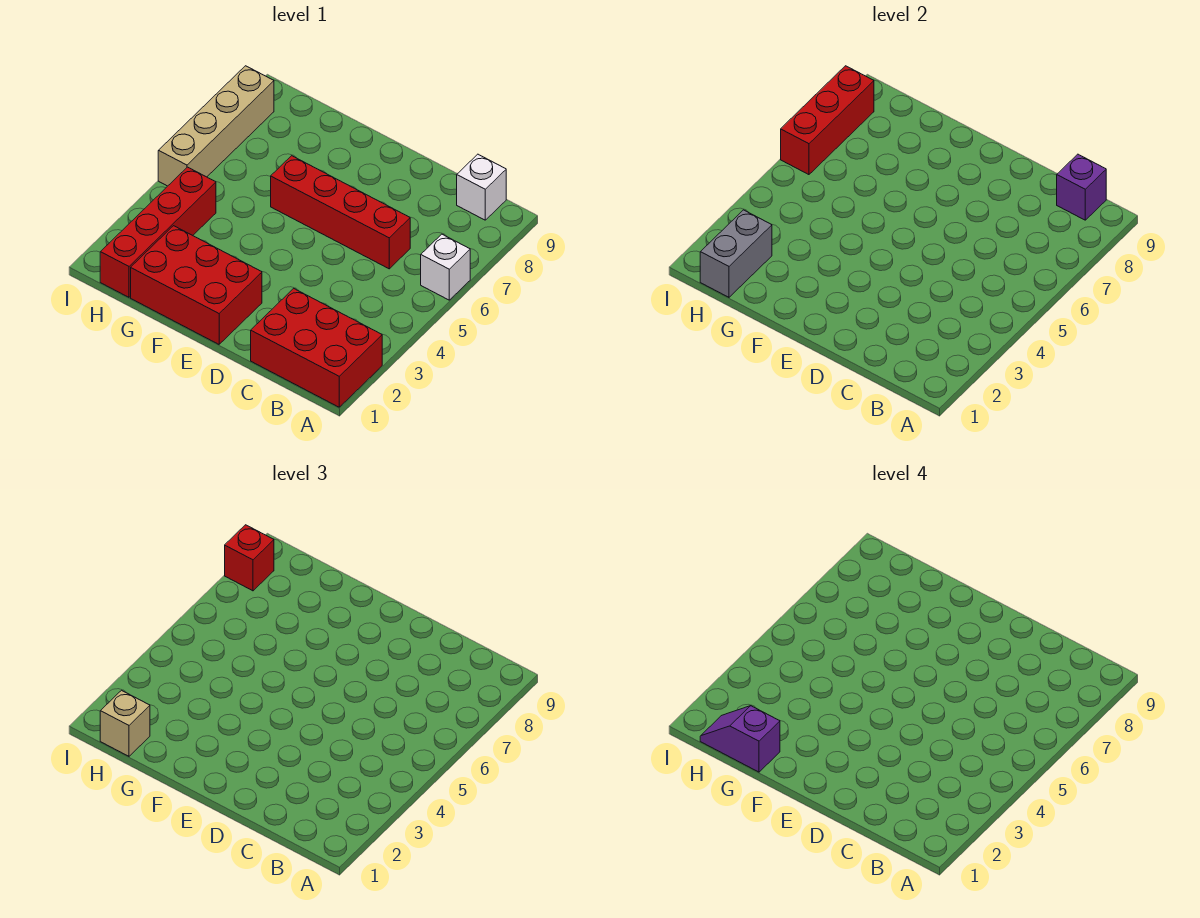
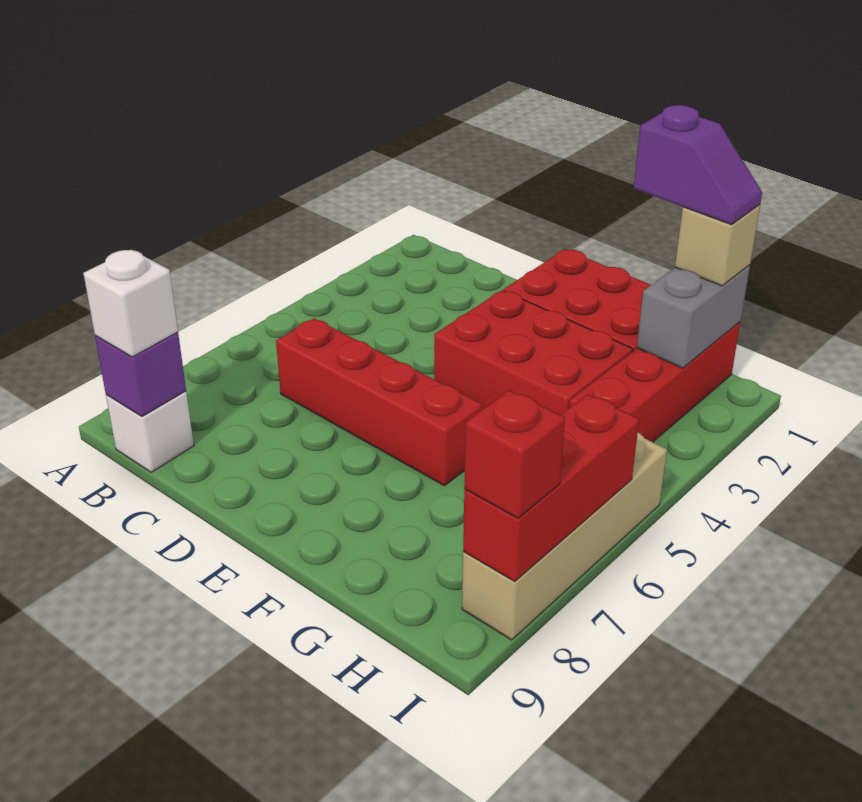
red 2x3 brick [251,288,382,407] -> red 2x3 brick moved to [434,290,633,415]
white 1x1 brick [421,234,470,300] -> white 1x1 brick moved to [83,250,178,357]

